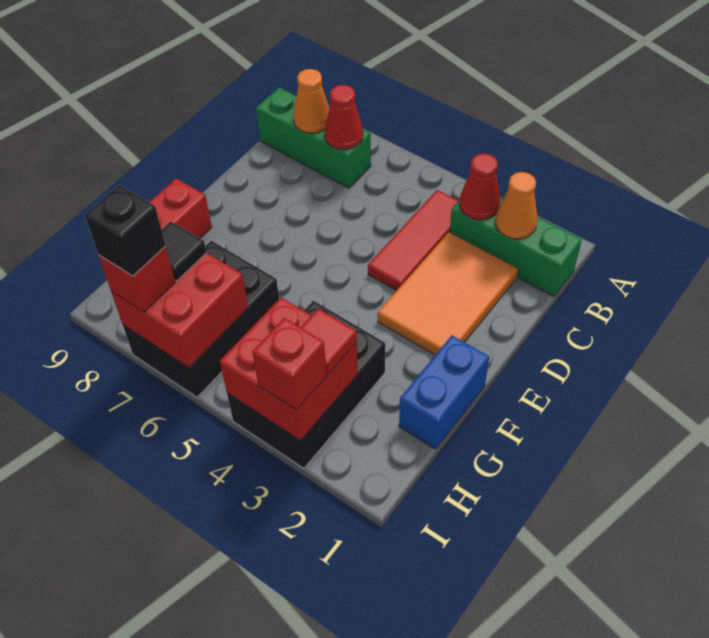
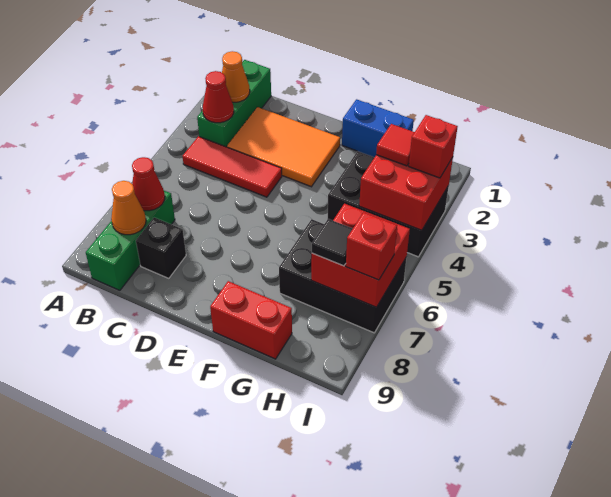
black 1x1 brick [85,185,166,276] -> black 1x1 brick moved to [136,218,186,278]

